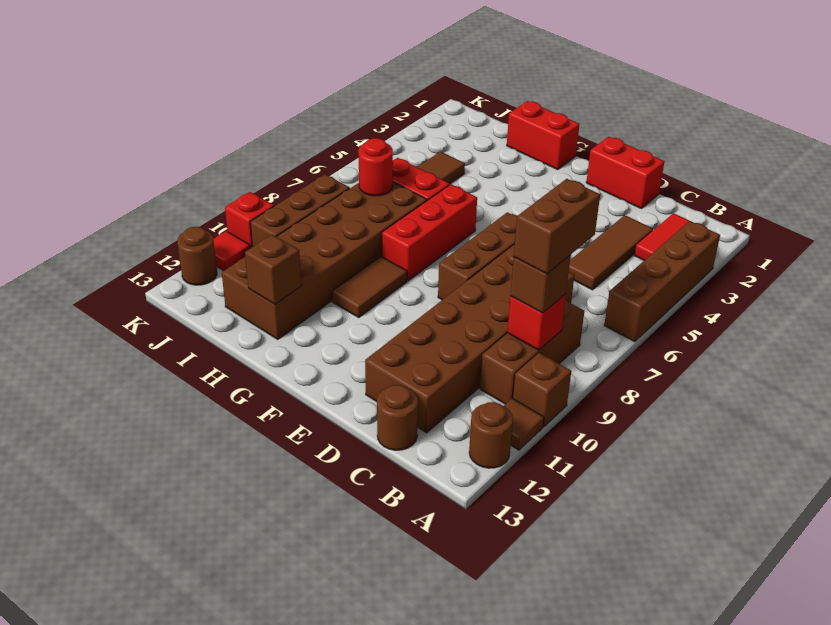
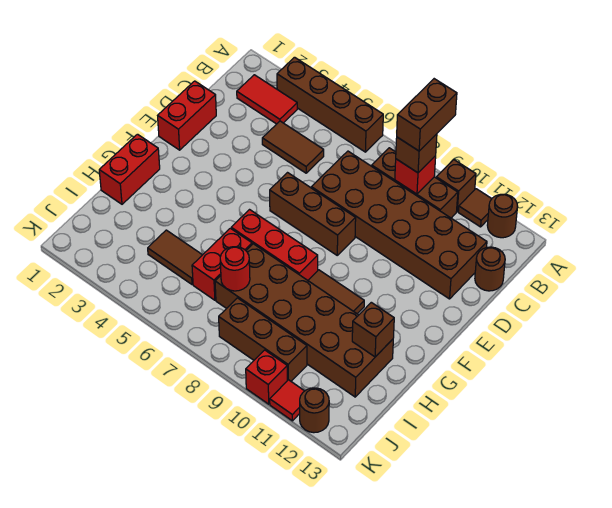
brown 1x2 brick [514,179,600,274] -> brown 1x2 brick turned to [397,79,457,151]
brown 1x3 tile [569,215,653,290] -> brown 1x2 tile [262,121,324,173]

